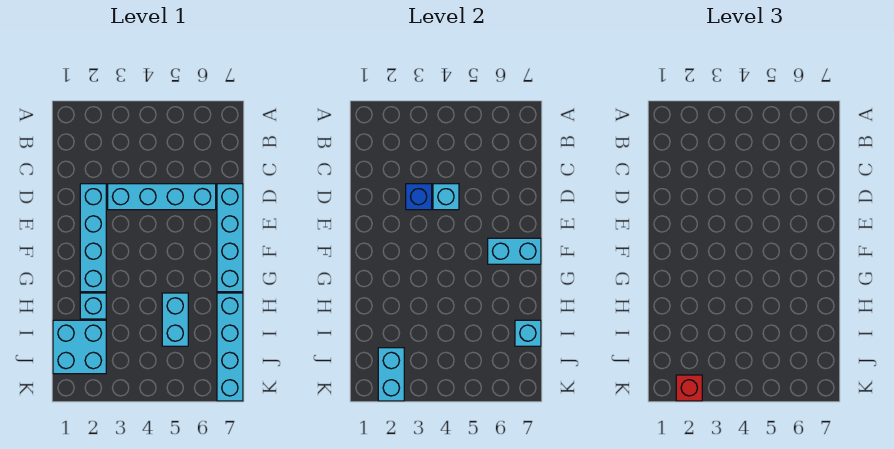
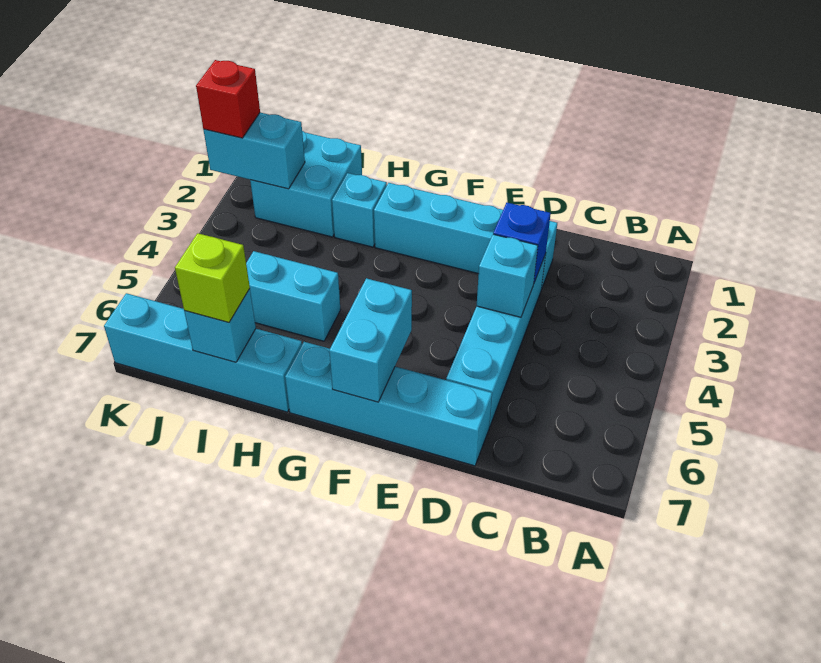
none -> lime 1x1 brick [175,233,250,322]

